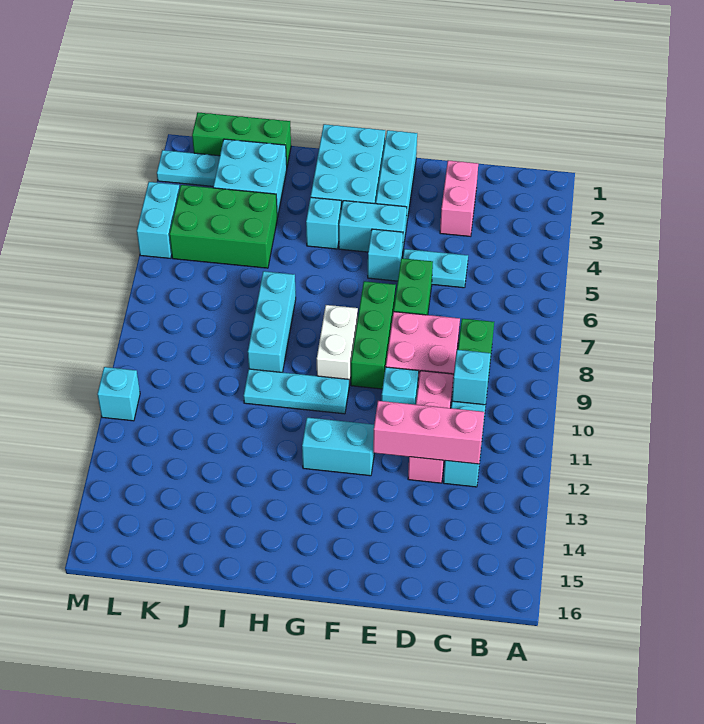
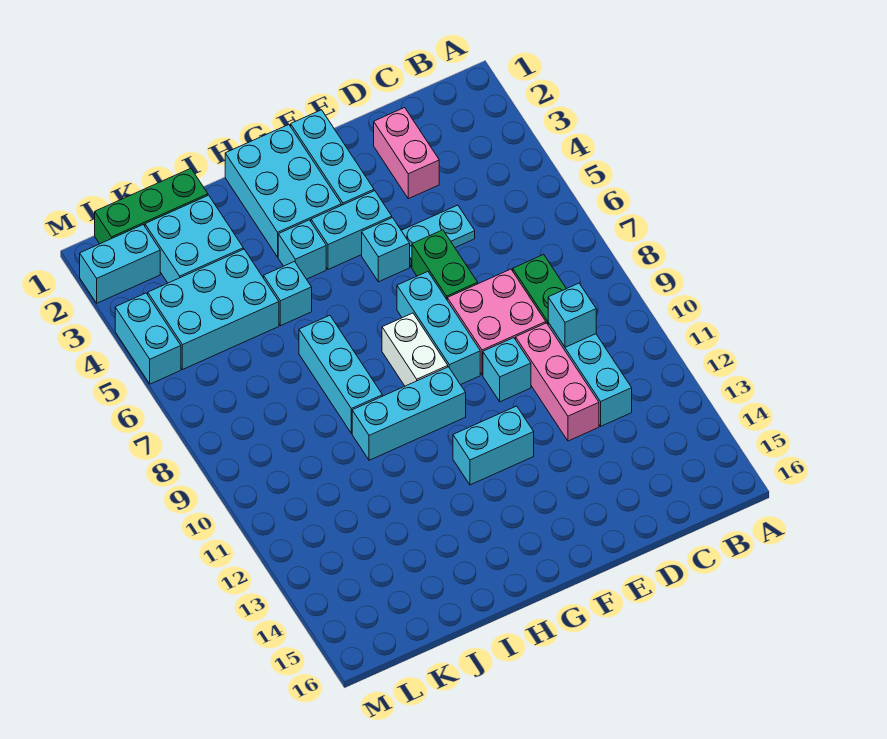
pink 1x3 brick [373,401,484,464] -> none
green 1x3 brick [351,281,396,389] -> cyan 1x3 brick [397,272,480,385]
cyan 1x3 plate [244,369,349,414] -> cyan 1x3 brick [352,367,466,460]
green 2x3 brick [169,185,277,268] -> cyan 2x3 brick [148,249,279,370]
cyan 1x2 plate [157,150,220,186] -> cyan 1x2 brick [80,225,160,303]
cyan 1x1 brick [97,367,140,421] -> cyan 1x1 brick moved to [264,262,312,326]

